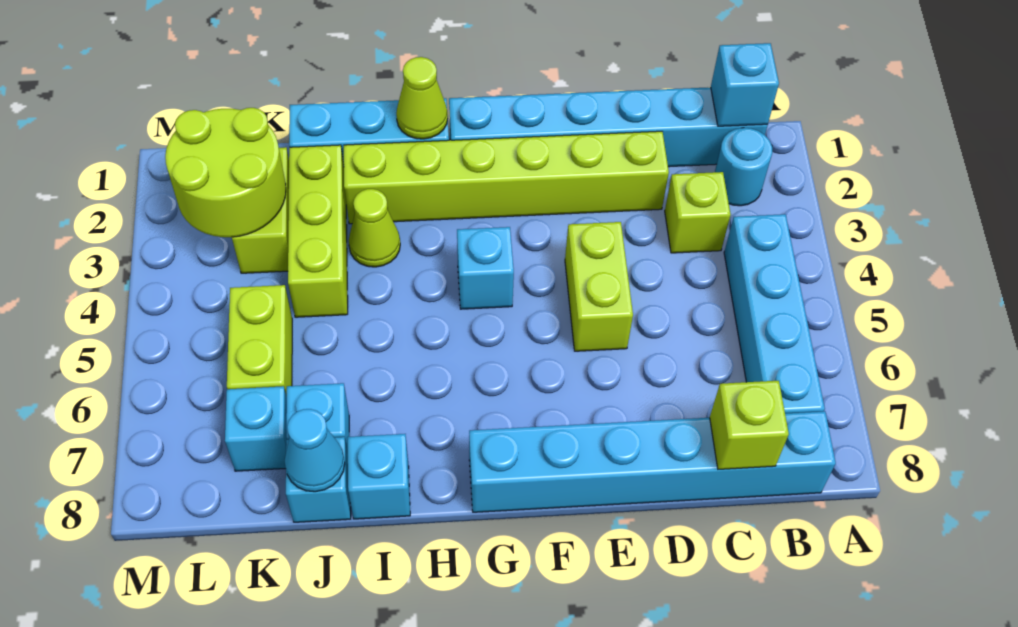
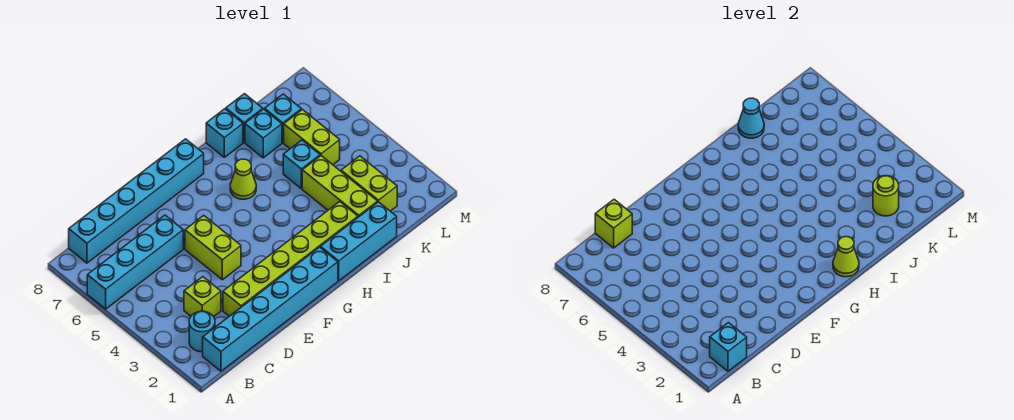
cyan 1x4 brick [724,214,825,414] -> cyan 1x4 brick turned to [87,215,183,309]
cyan 1x1 brick [457,227,514,309] -> cyan 1x1 brick moved to [283,140,320,189]
lime 1x1 cone [349,189,400,267] -> lime 1x1 cone moved to [230,159,256,199]
lime 2x2 round brick [165,108,286,237] -> lime 1x1 round brick [873,176,899,216]

